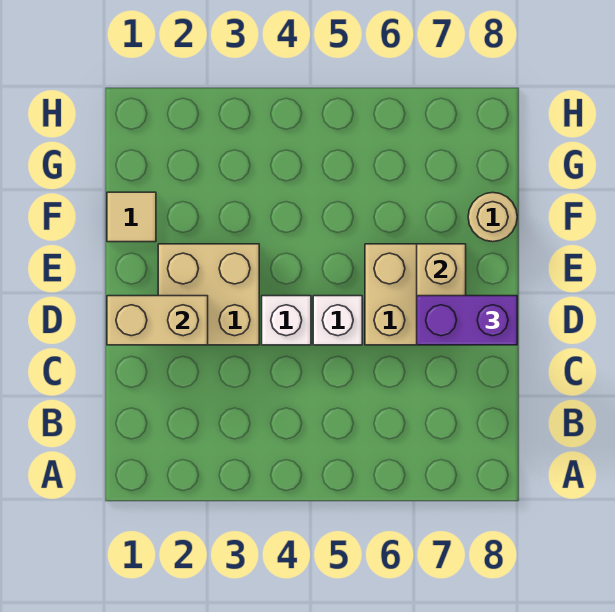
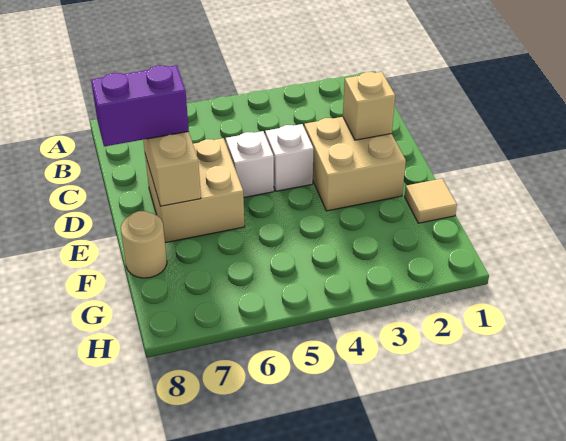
tan 1x2 brick [107,296,208,345] -> tan 1x1 brick [343,72,395,140]

